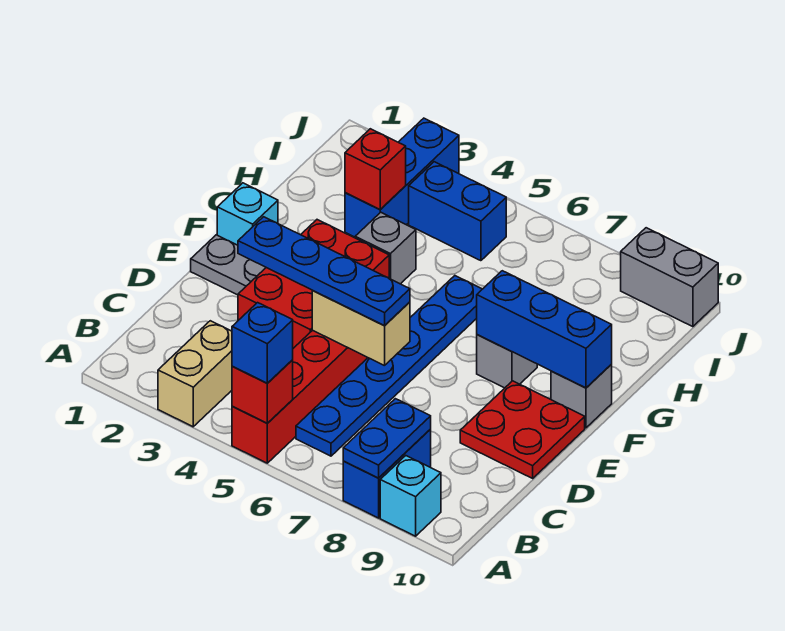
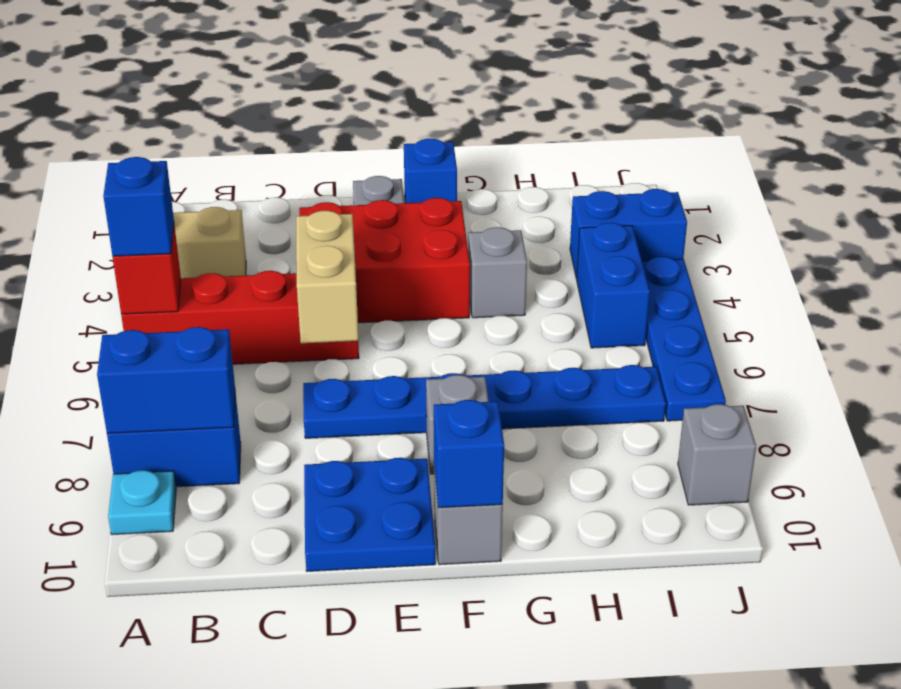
blue 1x2 plate [343,399,431,478] -> blue 1x2 brick [97,327,235,433]
cyan 1x1 brick [380,456,441,536] -> cyan 1x1 plate [108,470,176,535]
blue 1x6 plate [296,276,482,456] -> blue 1x6 plate moved to [303,365,666,438]
blue 1x4 plate [238,217,410,326] -> blue 1x4 plate moved to [642,257,726,421]
red 2x2 plate [460,381,585,478] -> blue 2x2 plate [304,458,436,571]
cyan 1x1 brick [217,183,278,245] -> blue 1x1 brick [404,139,457,203]
blue 1x3 brick [477,271,612,388] -> blue 1x1 brick [434,400,504,508]
blue 1x3 brick [345,118,459,237] -> blue 1x2 brick [570,189,687,279]
red 1x1 brick [345,129,406,210] -> none
grey 1x2 brick [621,228,718,327] -> grey 1x1 brick [678,404,756,505]

